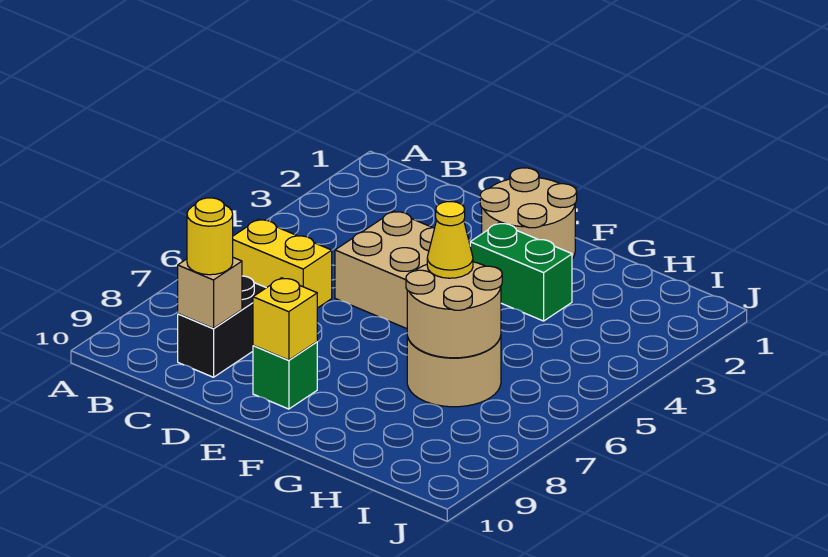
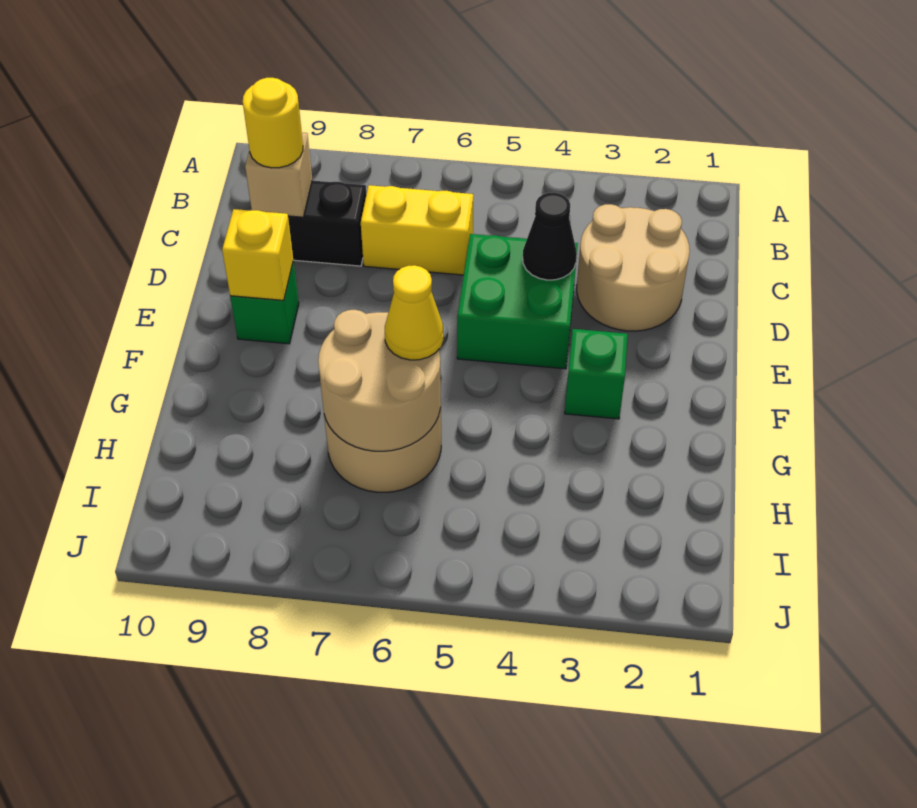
yellow 1x2 brick [233,219,332,308] -> yellow 1x2 brick turned to [361,185,473,275]
tan 2x2 brick [335,211,435,329] -> green 2x2 brick [457,234,578,369]
none -> black 1x1 cone [523,192,577,280]
tan 2x2 round brick [480,168,577,259] -> tan 2x2 round brick moved to [577,204,690,331]
green 1x2 brick [470,223,572,321] -> green 1x1 brick [565,329,628,419]

